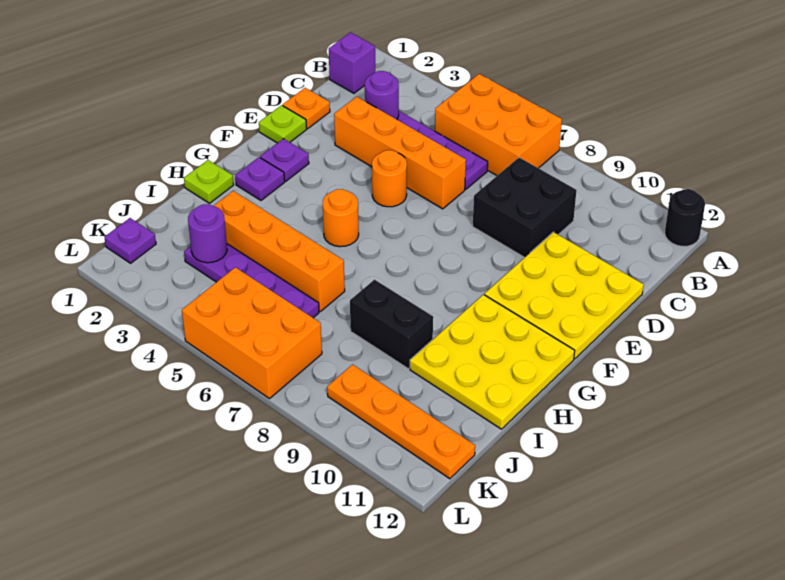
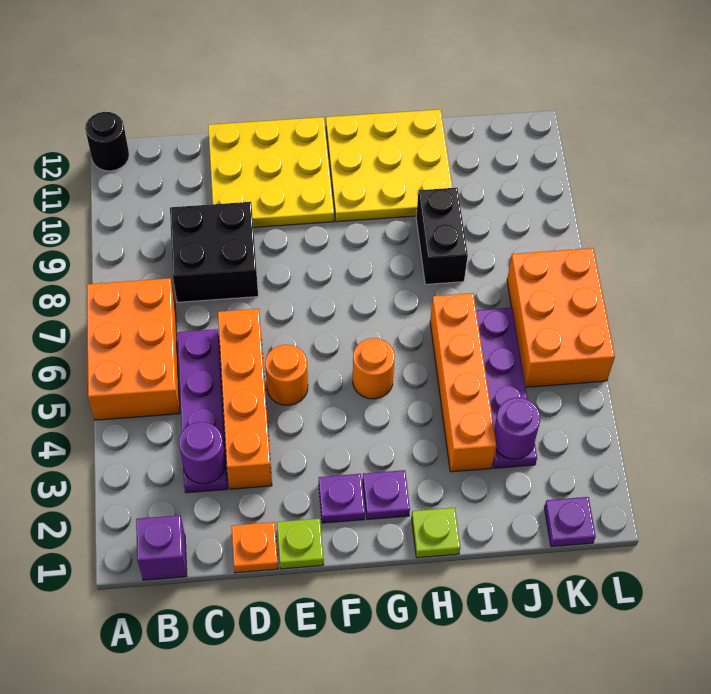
orange 1x4 plate [327,365,475,479] -> none

